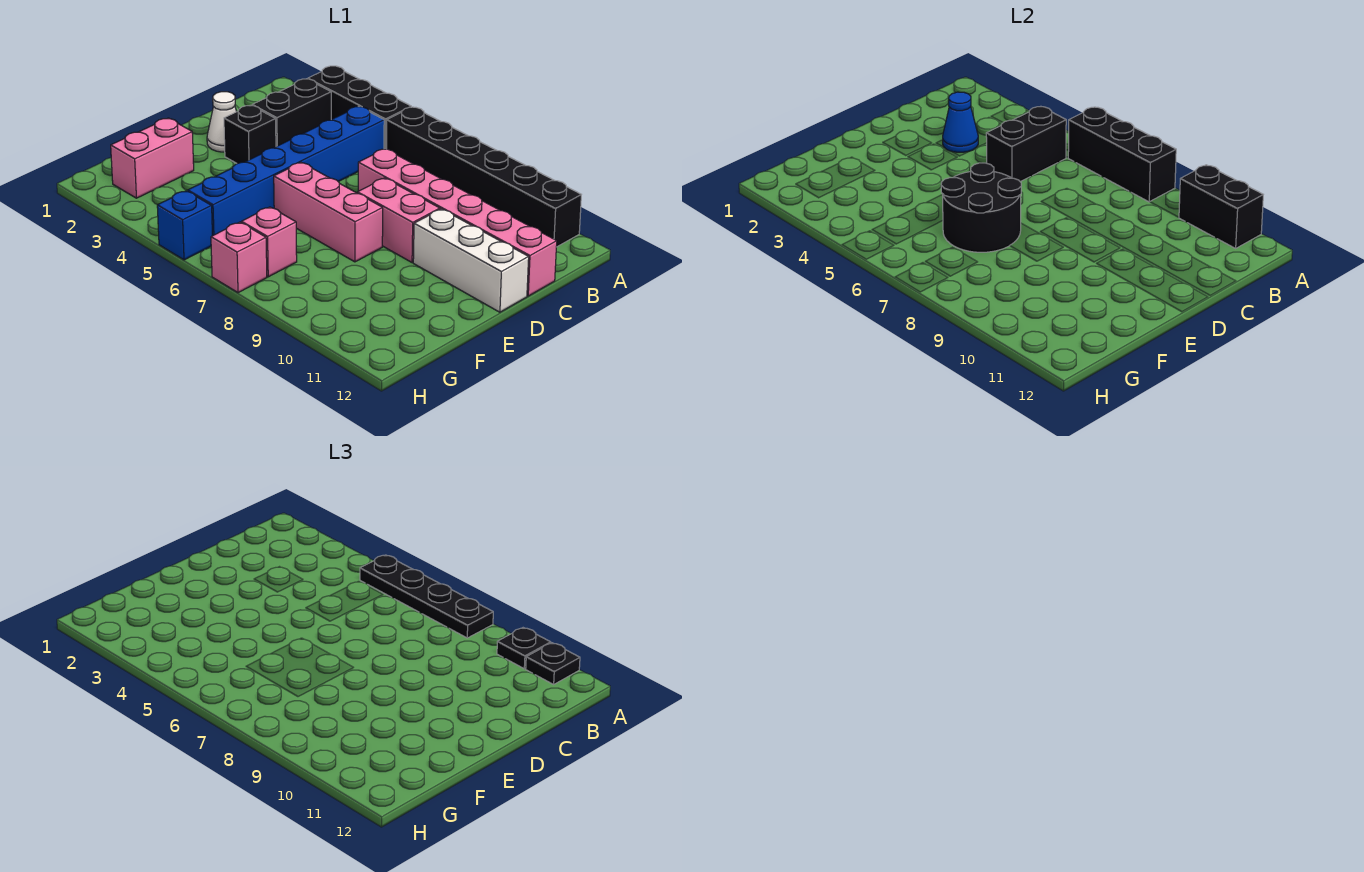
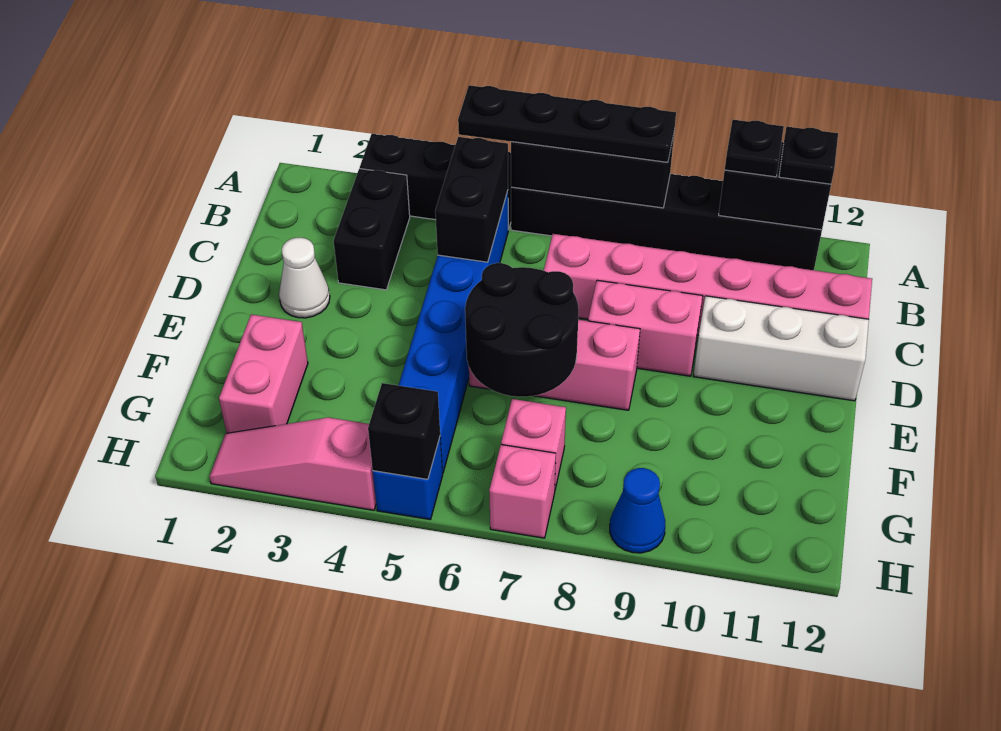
blue 1x1 cone [943,92,978,152] -> blue 1x1 cone moved to [610,468,665,553]
black 1x1 brick [224,105,276,164] -> black 1x1 brick moved to [368,383,440,479]
none -> pink 1x3 slope [209,417,376,510]

